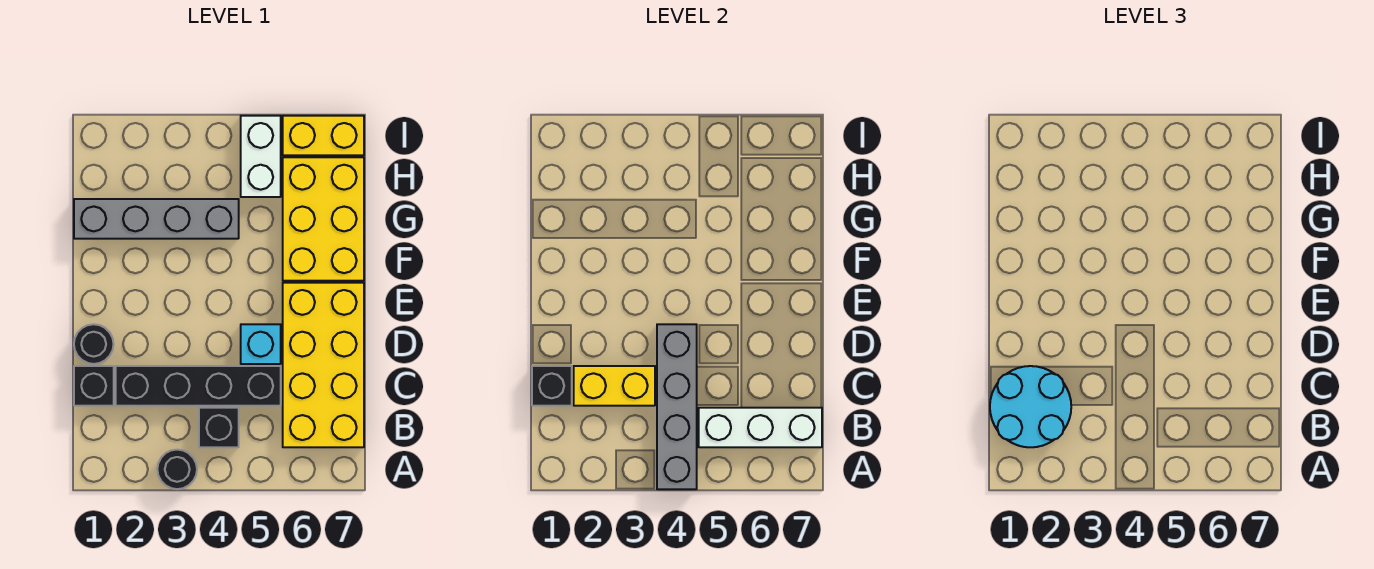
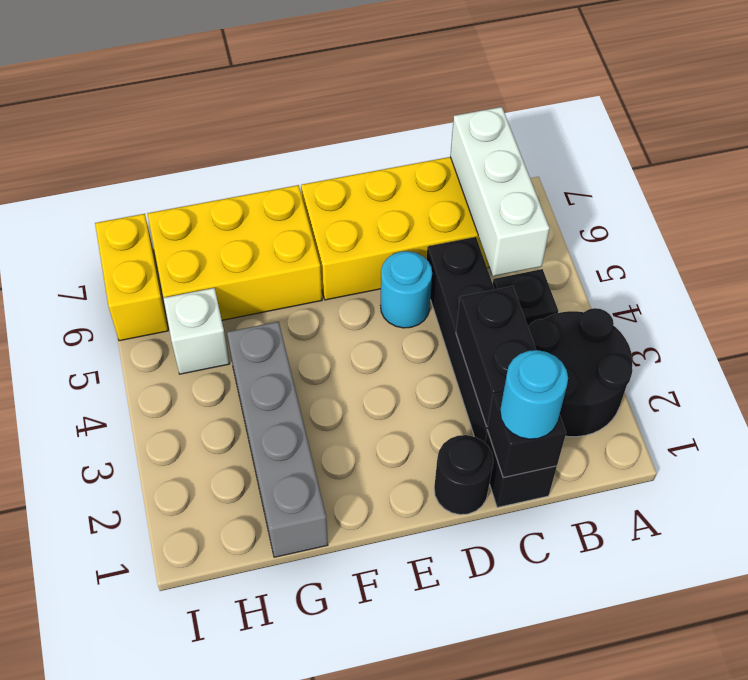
black 1x1 round brick [157,450,197,489] -> black 2x2 round brick [528,308,633,437]
grey 1x4 brick [657,324,697,489] -> none
cyan 2x2 round brick [990,366,1071,447] -> cyan 1x1 round brick [500,350,568,439]
yellow 1x2 brick [574,366,655,406] -> black 1x2 brick [456,286,536,427]
cyan 1x1 brick [241,324,281,364] -> cyan 1x1 round brick [381,251,432,328]
white 1x2 brick [241,116,281,197] -> white 1x1 brick [163,288,230,374]

